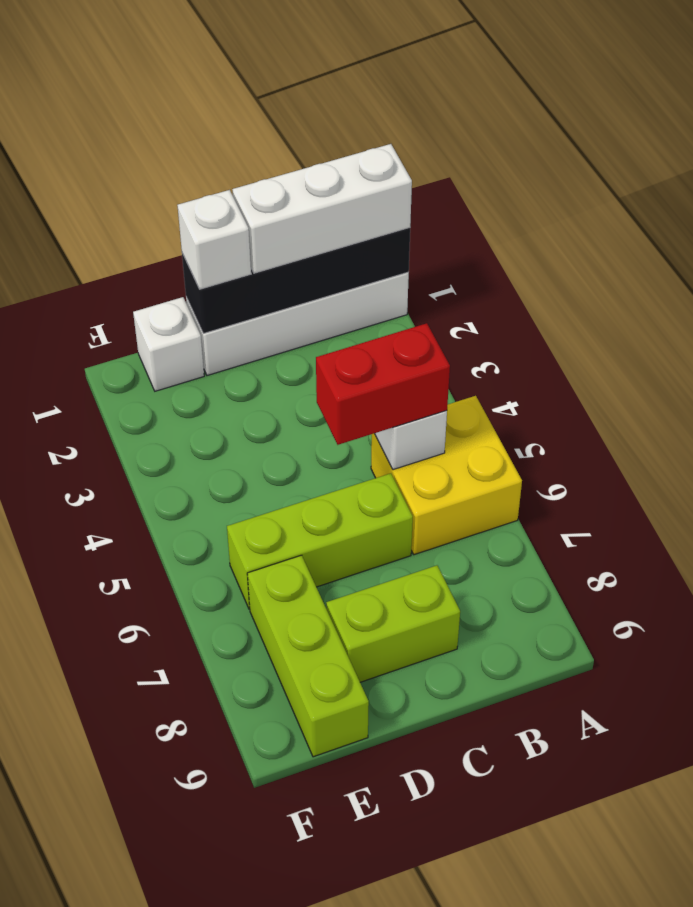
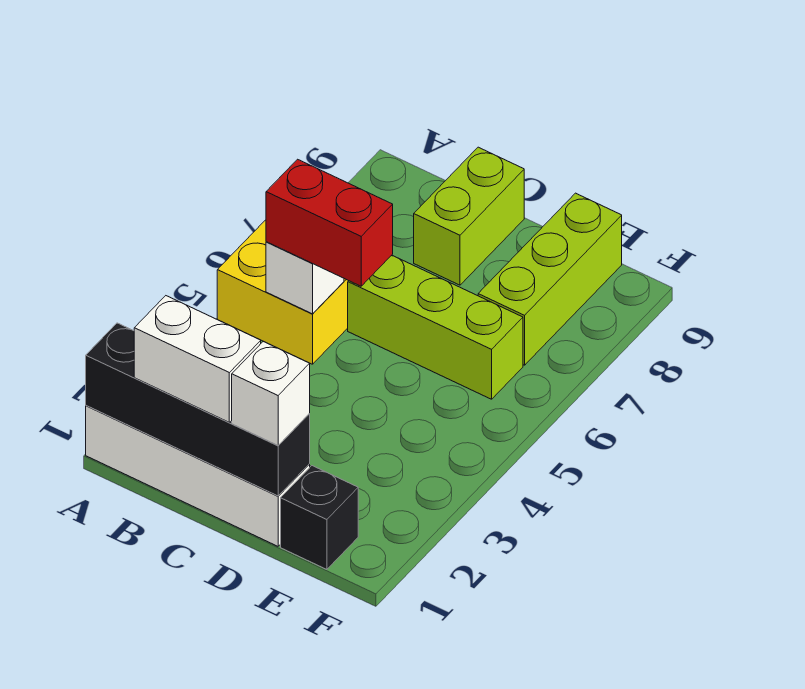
white 1x3 brick [232,144,412,273] -> white 1x2 brick [134,296,261,422]
lime 1x2 brick [326,565,460,682] -> lime 1x2 brick turned to [414,147,524,285]
white 1x1 brick [133,297,204,391] -> black 1x1 brick [281,466,358,569]

